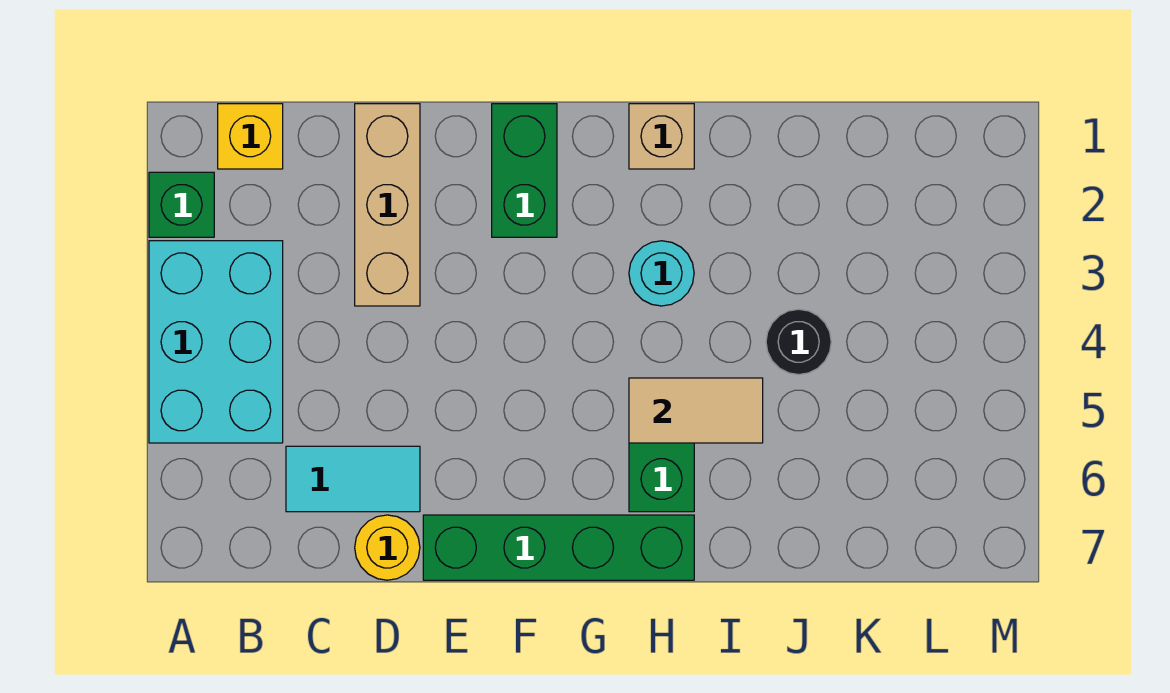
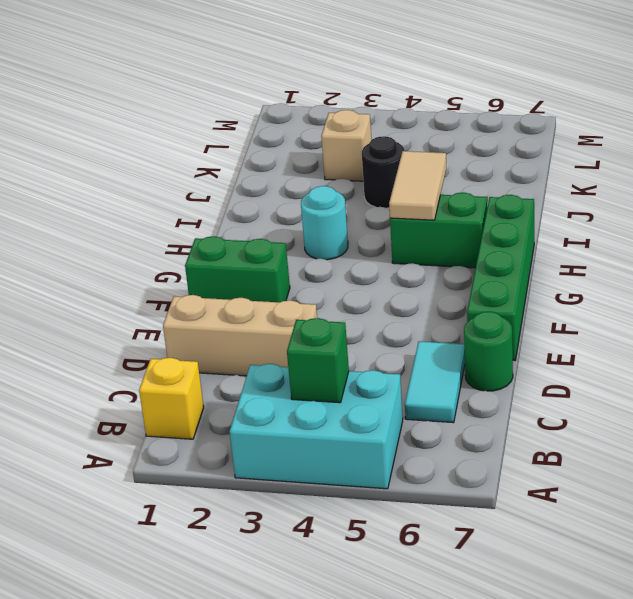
green 1x1 brick [149,172,214,237] -> green 1x1 brick moved to [287,318,349,403]
yellow 1x1 round brick [355,515,420,580] -> green 1x1 round brick [464,312,513,391]
tan 1x1 brick [629,104,694,169] -> tan 1x1 brick moved to [321,110,371,181]

